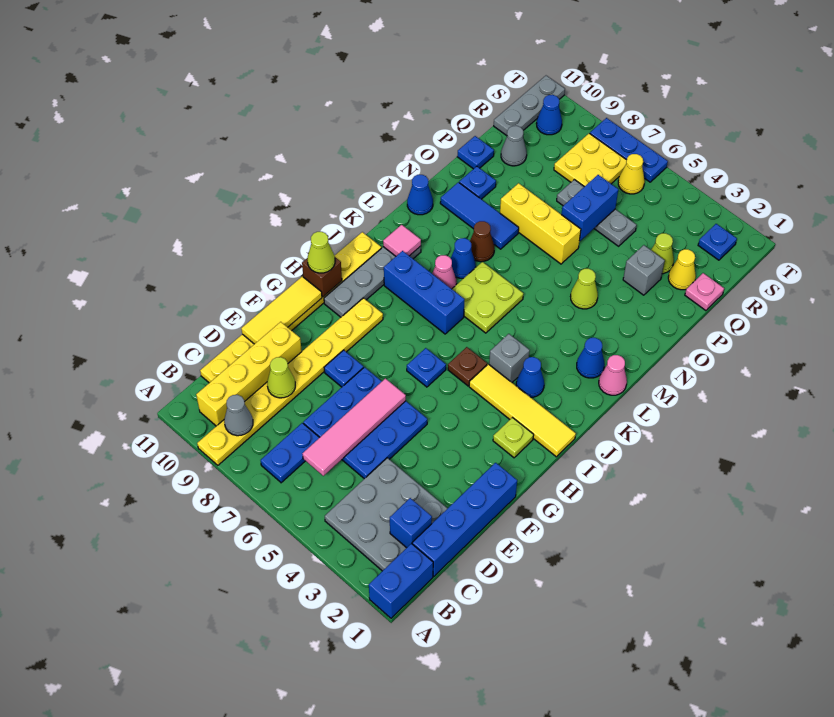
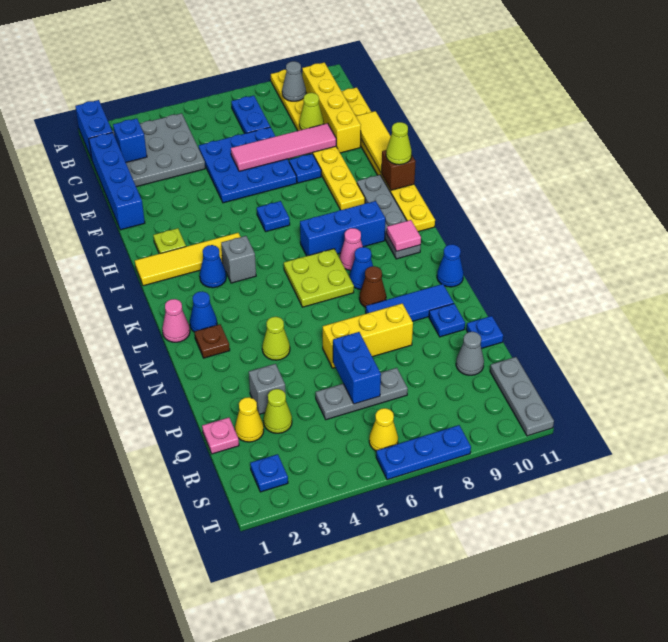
pink 1x4 tile [302,378,406,476] -> pink 1x4 tile turned to [231,123,336,171]
brown 1x1 plate [448,347,487,386] -> brown 1x1 plate moved to [195,324,230,358]
yellow 2x2 plate [554,133,627,187] -> none
blue 1x1 cone [536,95,562,135] -> none

